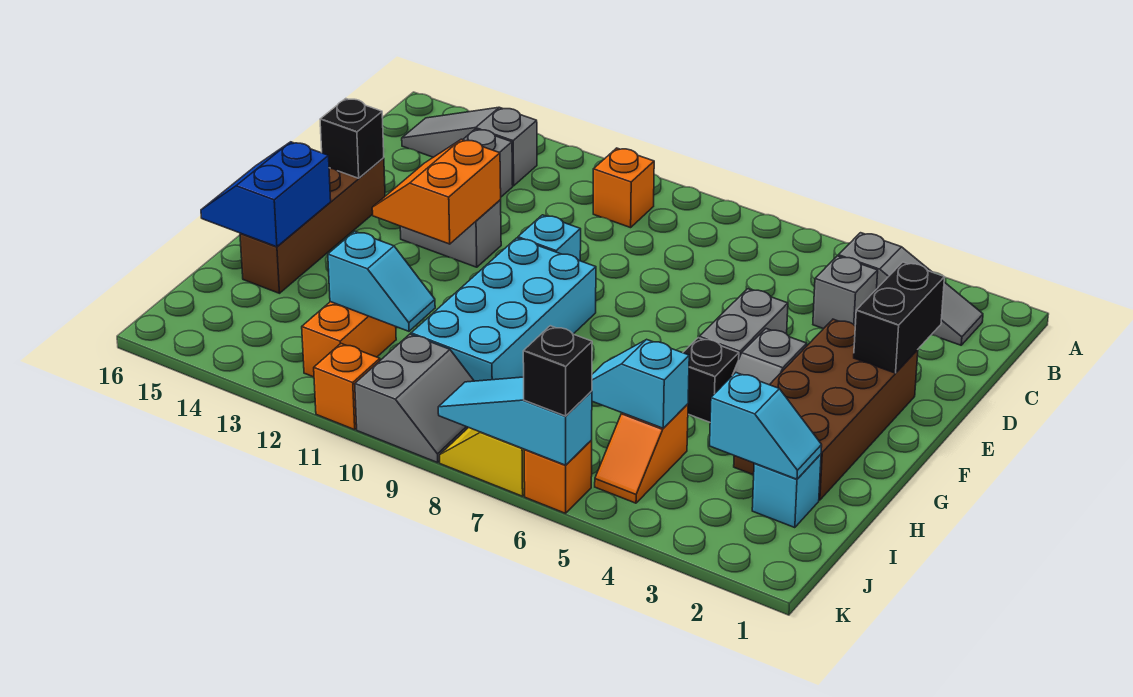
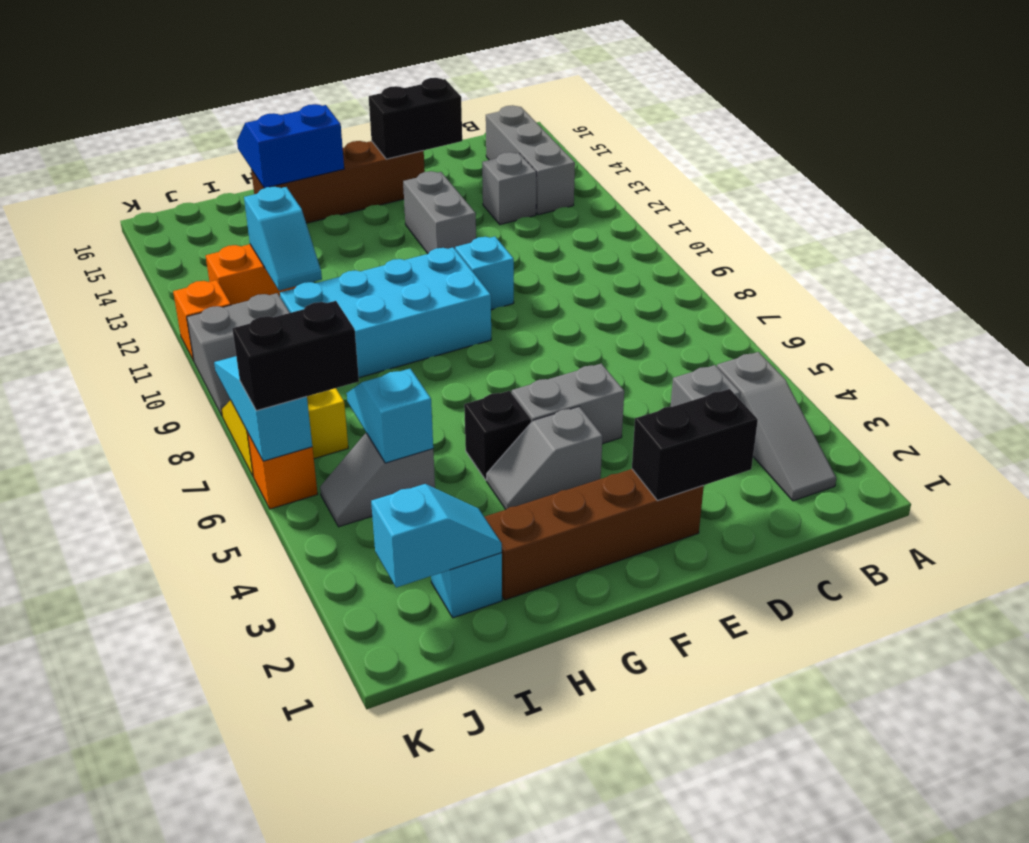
orange 1x1 brick [593,148,654,228] -> none
grey 1x3 slope [402,107,537,186] -> grey 1x3 brick [486,105,575,215]
brown 2x4 brick [734,319,918,500] -> brown 1x4 brick [485,469,704,600]
orange 2x2 slope [372,139,501,244] -> none
black 1x1 brick [320,99,384,178] -> black 1x2 brick [369,78,462,159]
cyan 1x2 slope [710,373,822,479] -> cyan 1x2 slope turned to [371,484,502,588]
orange 1x2 slope [595,404,688,503] -> grey 1x2 slope [320,433,435,527]
black 1x1 brick [523,326,592,416] -> black 1x2 brick [232,301,359,411]

